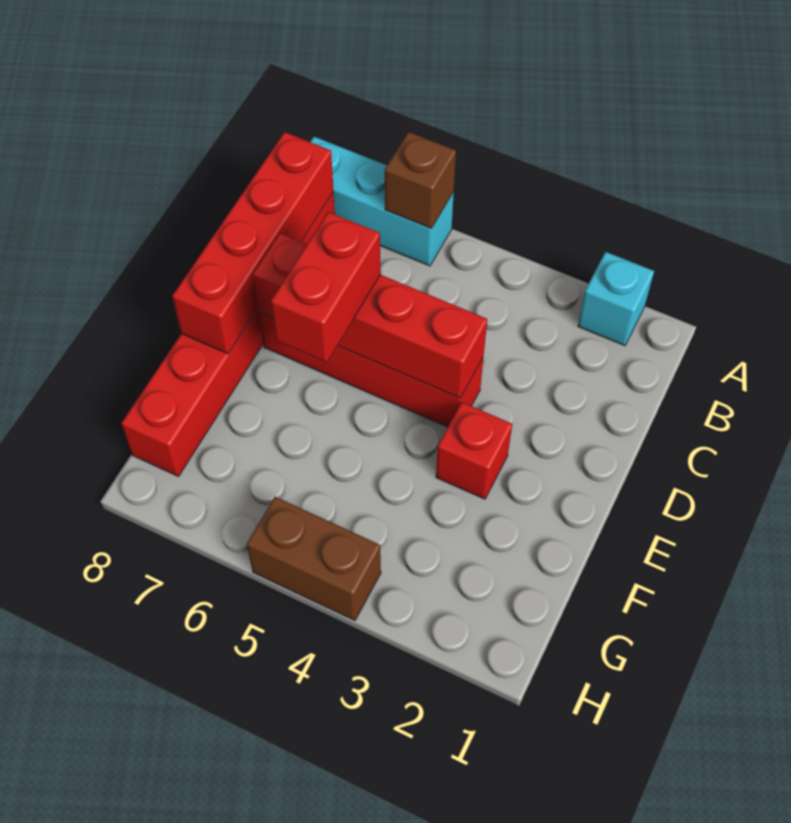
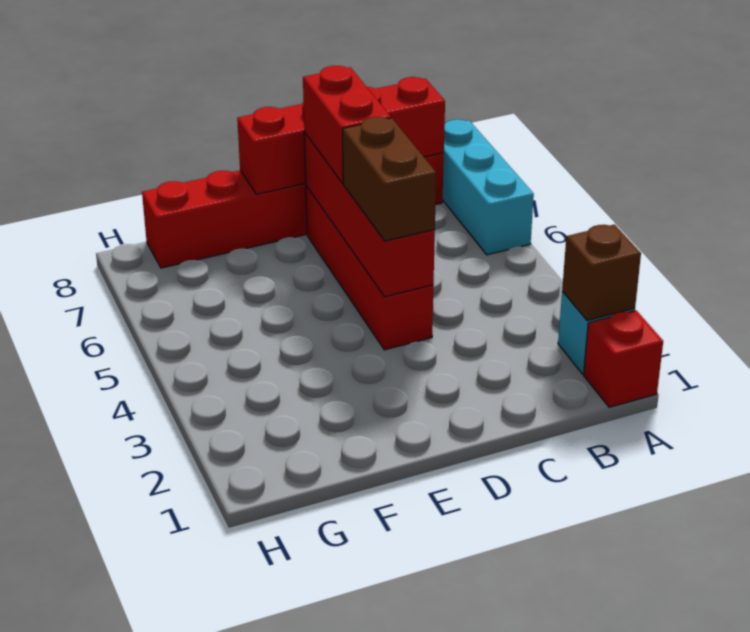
brown 1x1 brick [385,132,456,228] -> brown 1x1 brick moved to [562,224,641,321]
red 1x2 brick [271,212,381,362] -> red 1x2 brick turned to [303,66,391,183]
red 1x1 brick [436,402,512,499] -> red 1x1 brick moved to [584,310,663,407]
brown 1x2 brick [247,497,381,620] -> brown 1x2 brick moved to [343,117,436,241]

